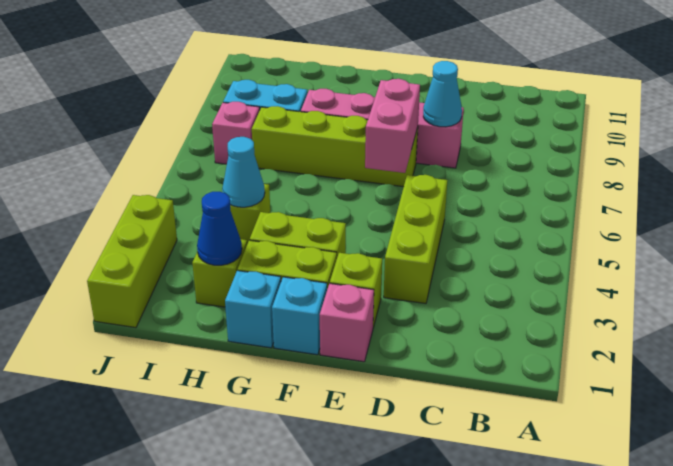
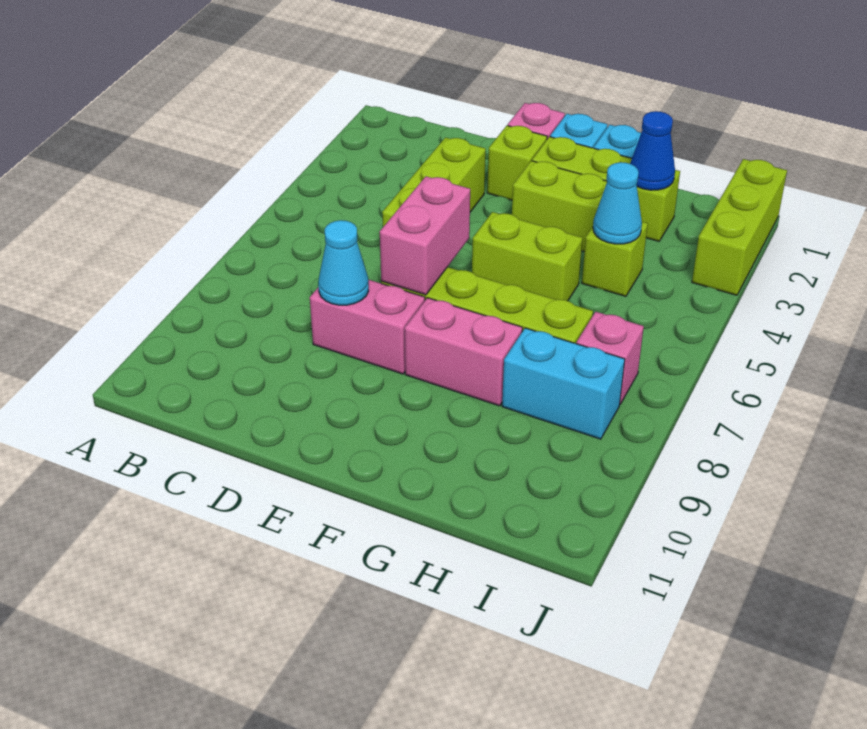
none -> lime 1x2 brick [472,212,583,301]

